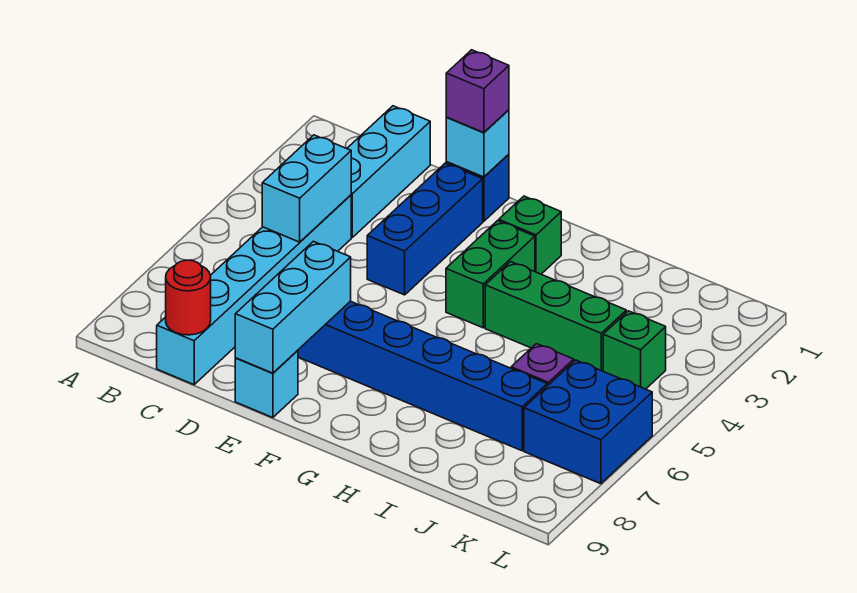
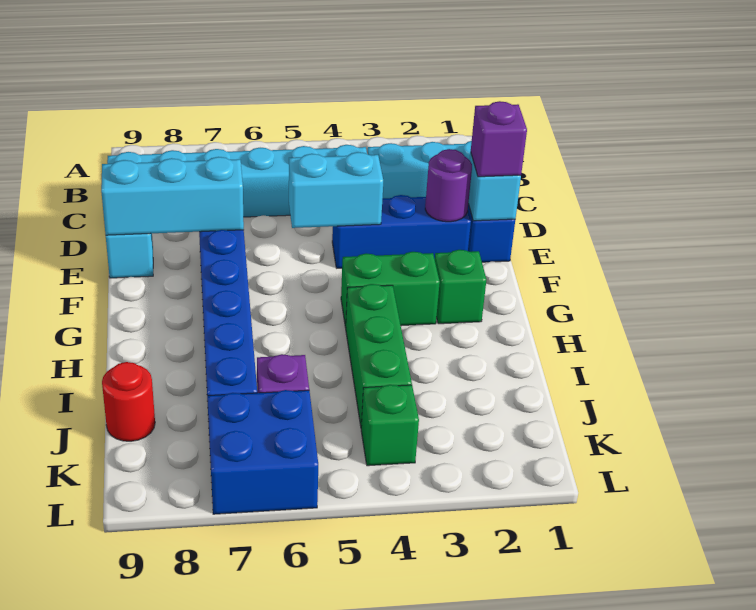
cyan 1x2 brick [262,135,351,242] -> cyan 1x2 brick moved to [289,152,383,228]
red 1x1 round brick [166,260,211,335] -> red 1x1 round brick moved to [102,362,155,441]
none -> purple 1x1 round brick [425,149,472,222]

